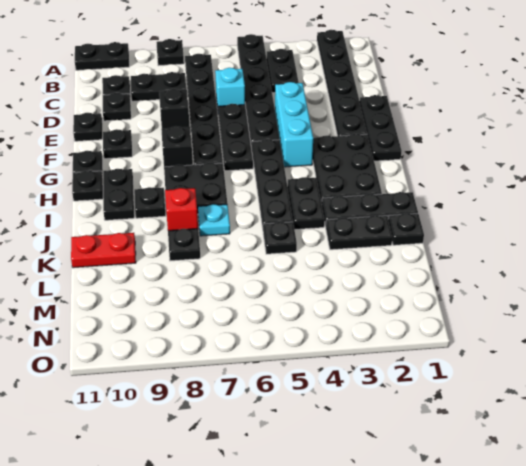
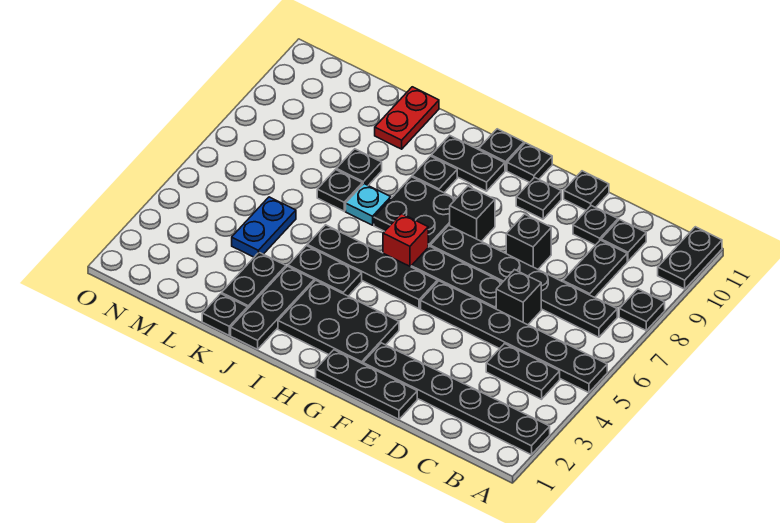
cyan 1x1 brick [215,68,245,108] -> black 1x1 brick [496,270,541,325]
cyan 1x3 brick [275,82,313,167] -> none
red 1x1 brick [165,188,198,230] -> red 1x1 brick moved to [383,214,428,267]
black 1x1 plate [263,222,297,254] -> black 1x1 plate moved to [317,170,362,211]
none -> blue 1x2 plate [232,197,296,257]

